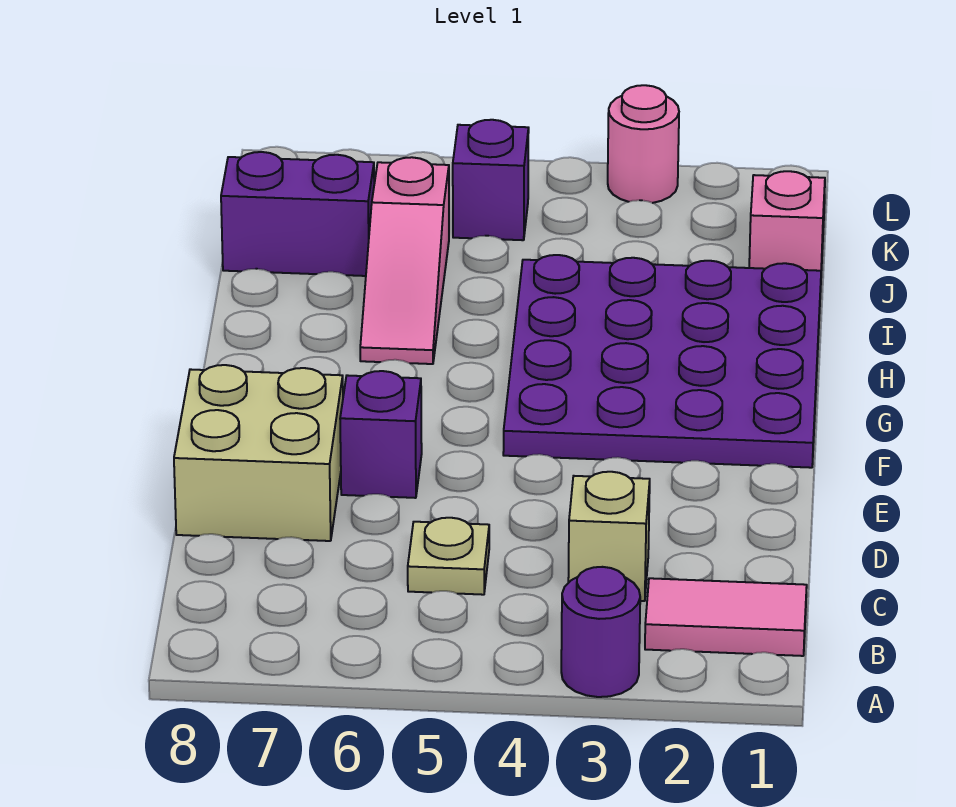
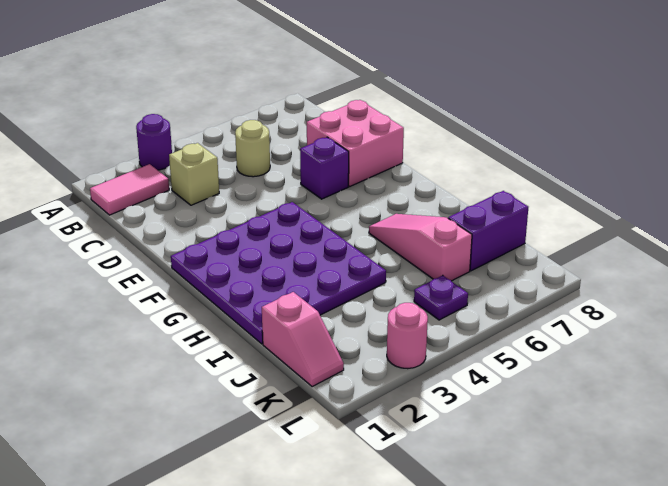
tan 1x1 plate [408,518,489,595] -> tan 1x1 round brick [235,120,270,177]
tan 2x2 brick [174,365,343,541] -> pink 2x2 brick [307,100,404,186]
purple 1x1 brick [453,120,529,240] -> purple 1x1 plate [414,275,468,320]

